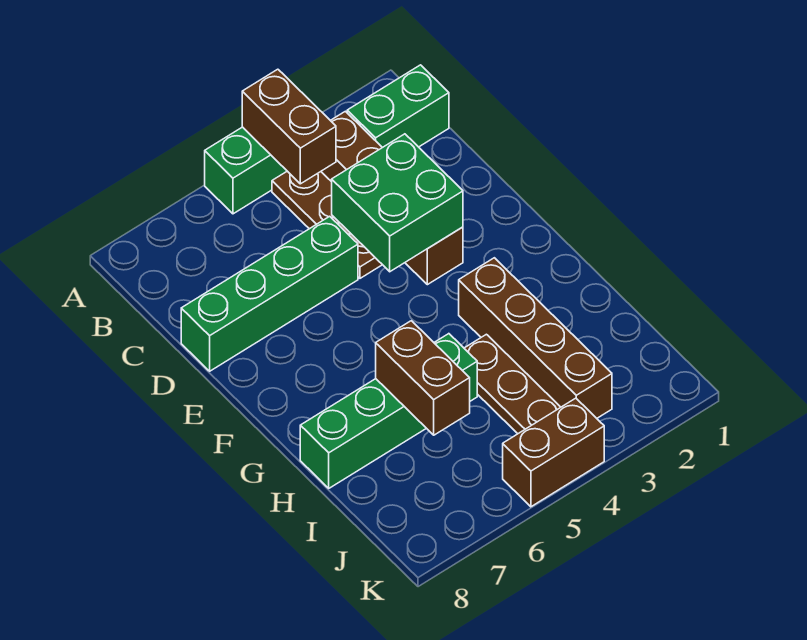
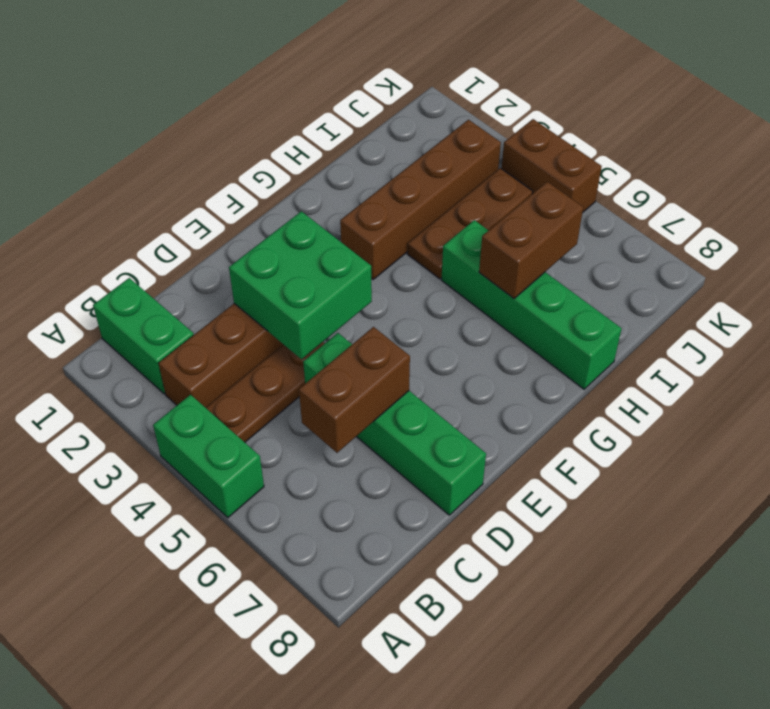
brown 1x2 brick [242,69,336,184] -> brown 1x2 brick moved to [299,327,410,453]

